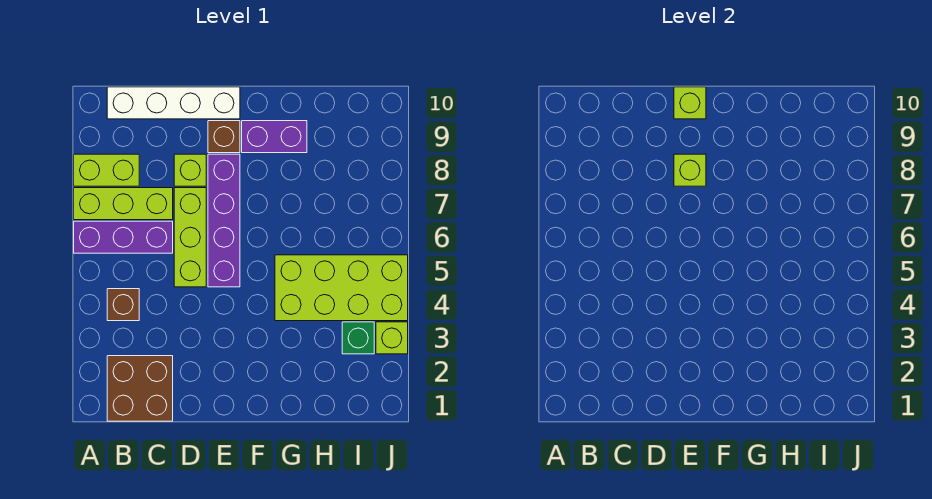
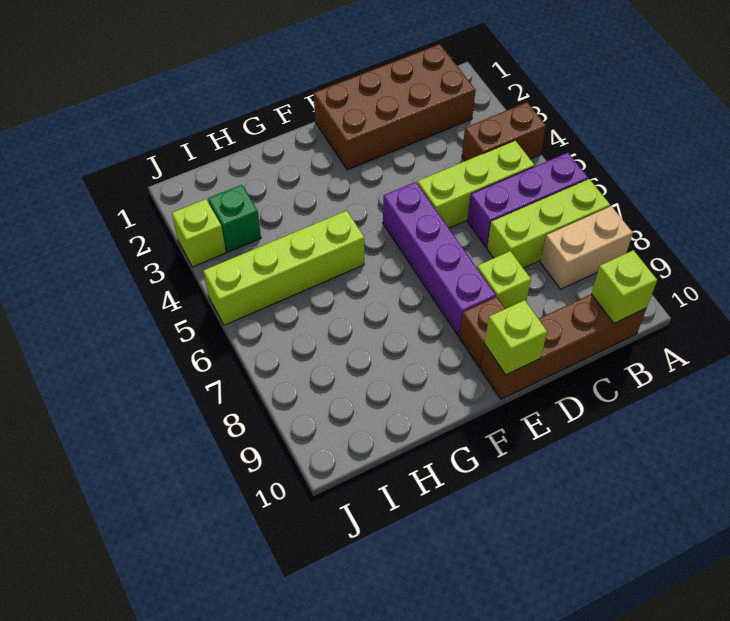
lime 1x2 brick [74,154,139,186] -> tan 1x2 brick [540,206,633,289]
brown 2x2 brick [107,356,173,421] -> brown 2x4 brick [314,44,476,170]
brown 1x1 brick [107,289,139,321] -> brown 1x2 brick [462,102,546,161]
white 1x4 brick [107,87,240,119] -> brown 1x4 brick [480,294,647,399]
lime 1x3 brick [174,188,206,287] -> lime 1x3 brick turned to [417,141,535,228]
lime 1x1 brick [674,154,706,186] -> lime 1x1 brick moved to [591,250,657,323]
purple 1x2 brick [242,121,307,153] -> none
lime 2x4 brick [275,255,408,321] -> lime 1x4 brick [204,211,364,325]

